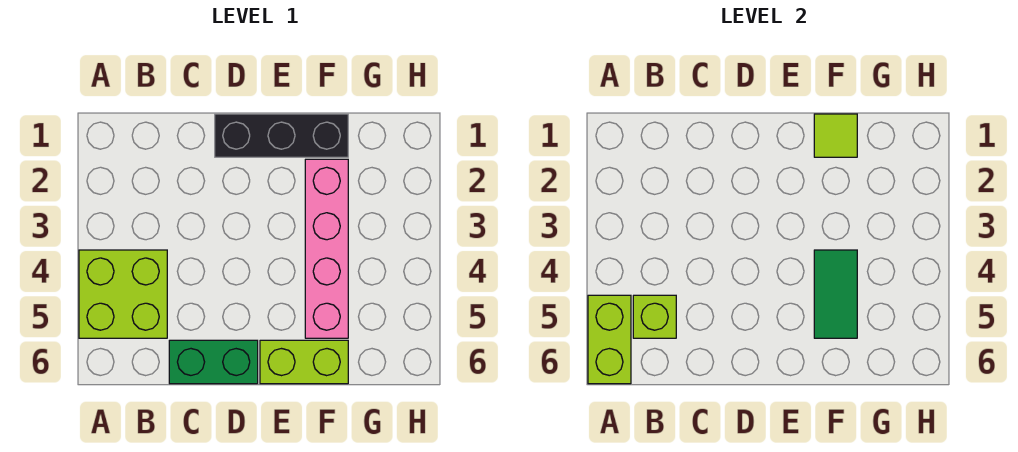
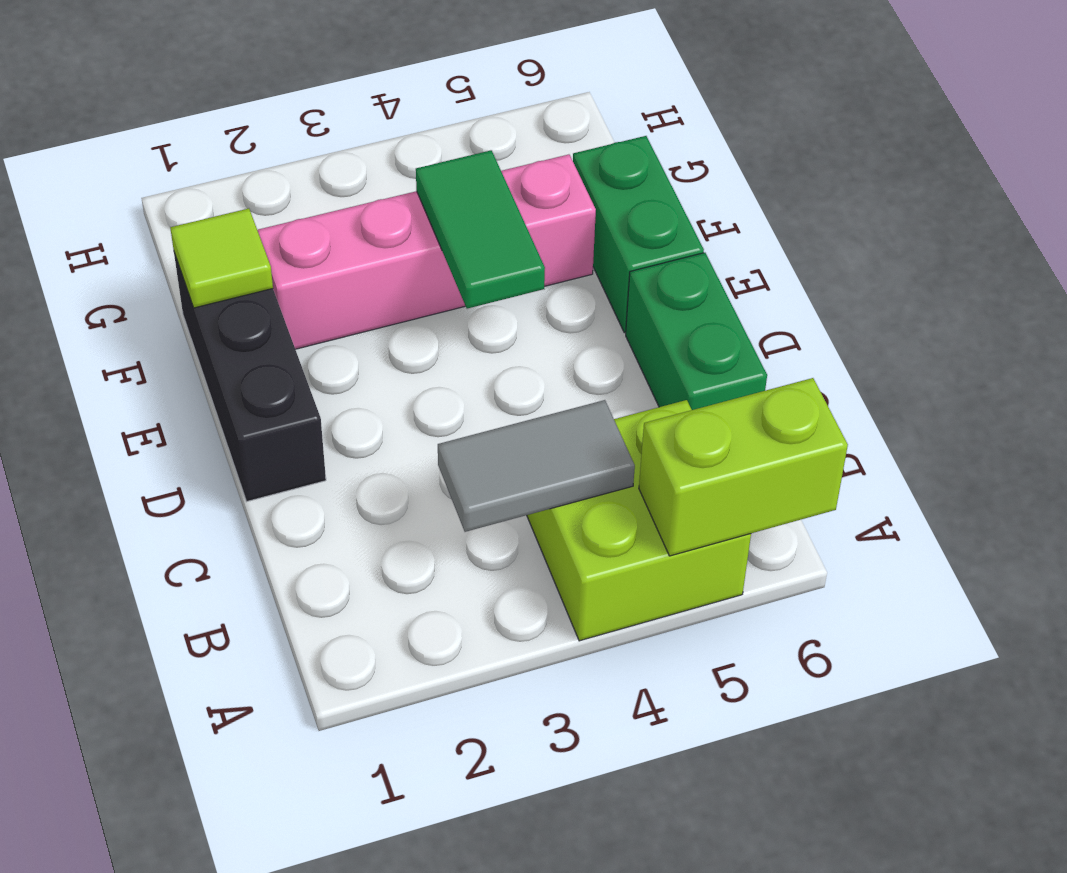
none -> grey 1x2 tile [438,400,635,532]
lime 1x1 brick [633,295,676,338] -> none
lime 1x2 brick [260,340,348,384] -> green 1x2 brick [573,136,704,333]
green 1x2 tile [814,250,857,338] -> green 1x2 tile turned to [416,150,545,309]

